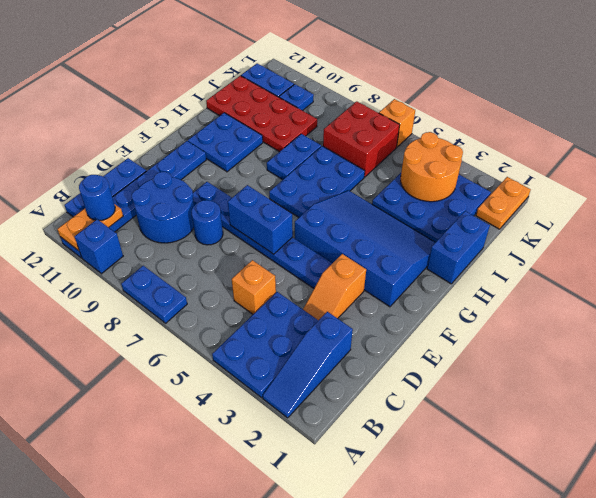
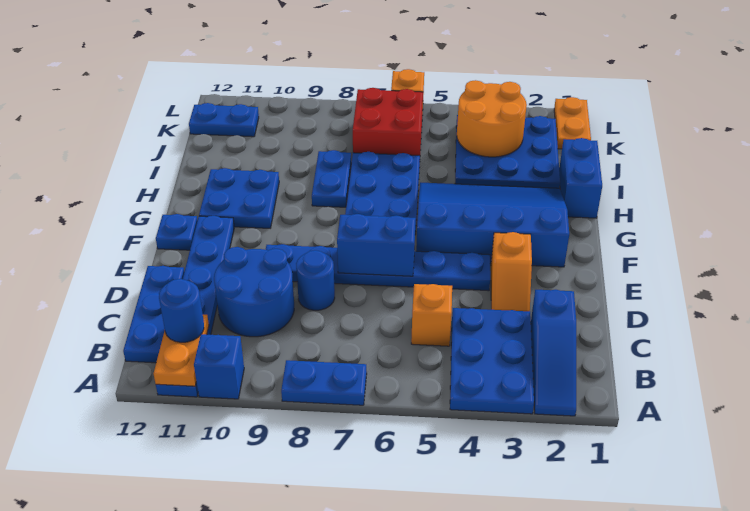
red 2x4 plate [206,76,317,152] -> none
blue 1x1 plate [279,84,314,111] -> blue 1x1 plate moved to [156,214,198,250]

